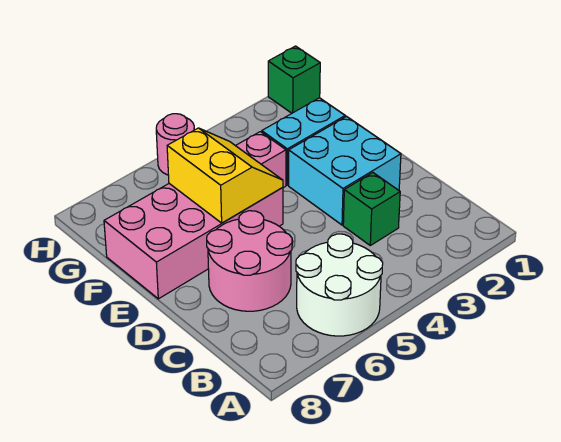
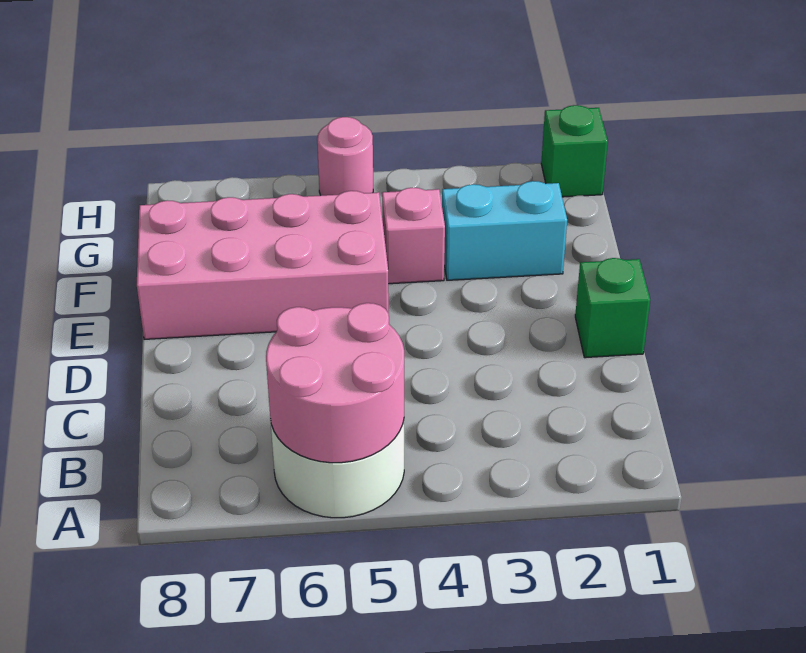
green 1x1 brick [343,173,400,245] -> green 1x1 brick moved to [575,258,650,358]
pink 2x2 round brick [207,211,292,311] -> pink 2x2 round brick moved to [266,303,404,463]
cyan 2x2 brick [289,116,401,225] -> none
yellow 2x2 slope [167,128,283,223] -> none

